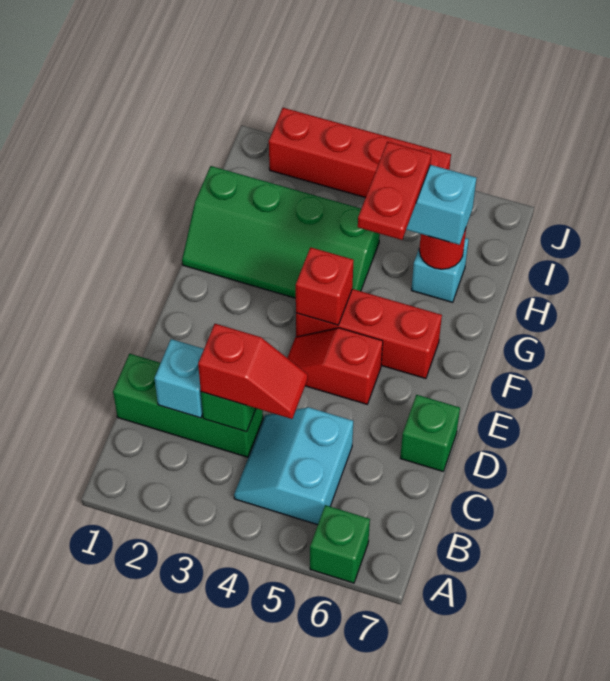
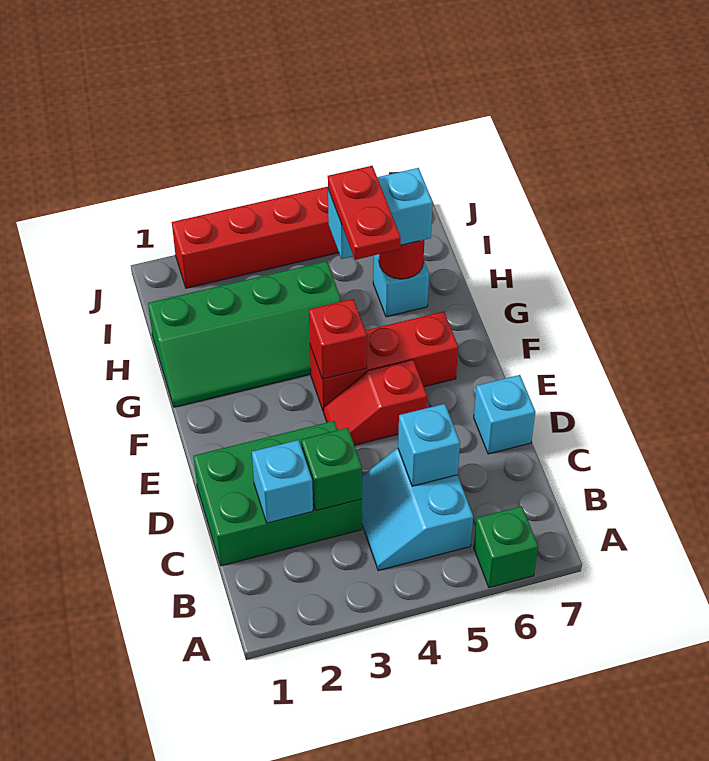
green 1x3 brick [113,354,263,457] -> green 2x3 brick [193,421,362,566]
red 1x2 slope [198,324,308,419] -> none
none -> cyan 1x1 brick [398,404,460,486]
green 1x1 brick [400,395,460,471] -> cyan 1x1 brick [474,375,535,454]

